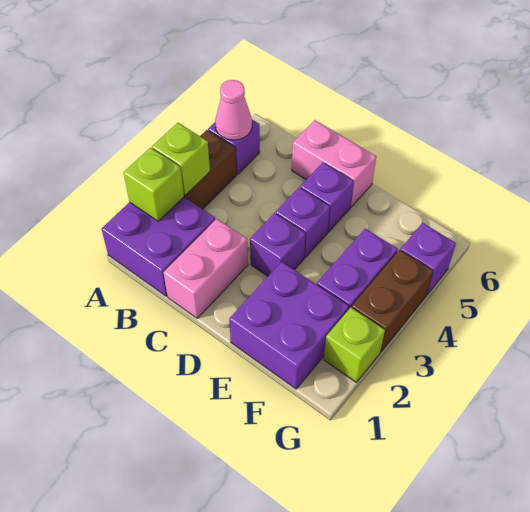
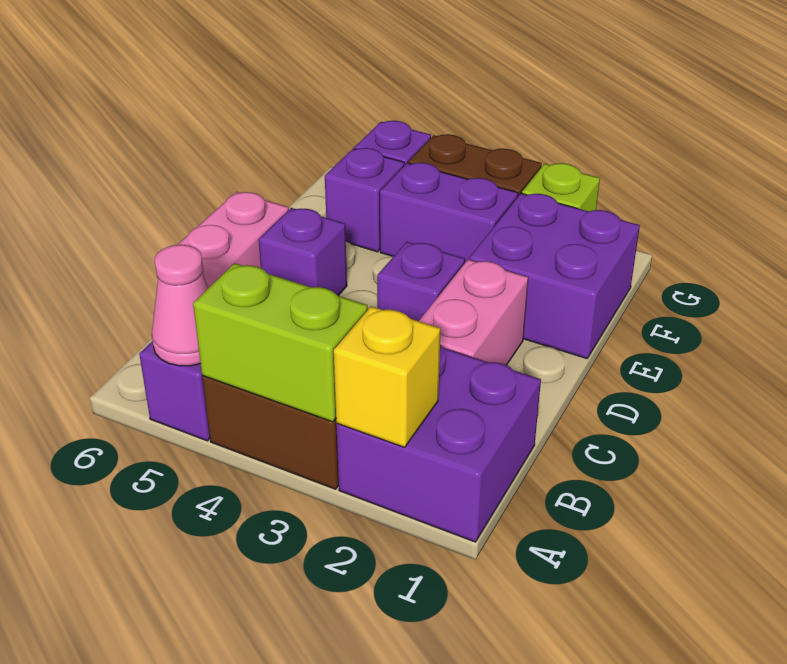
lime 1x1 brick [123,148,184,221] -> yellow 1x1 brick [334,306,440,447]
lime 1x1 brick [152,123,210,195] -> lime 1x2 brick [193,263,368,422]
pink 1x2 brick [163,219,248,318] -> pink 1x2 brick turned to [419,259,528,365]
purple 1x1 brick [276,187,330,258] -> purple 1x1 brick moved to [325,148,404,252]

